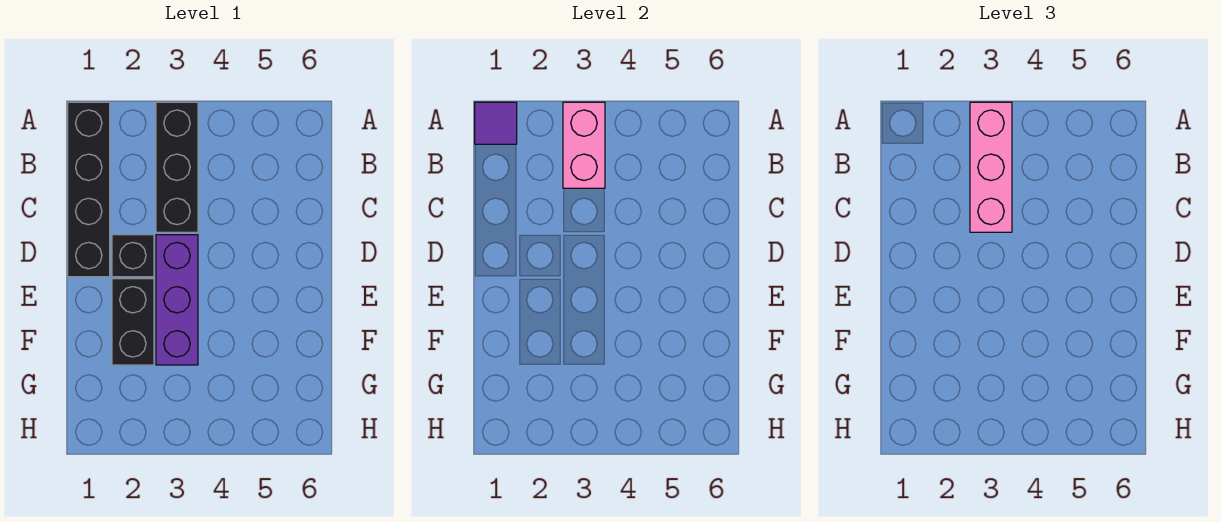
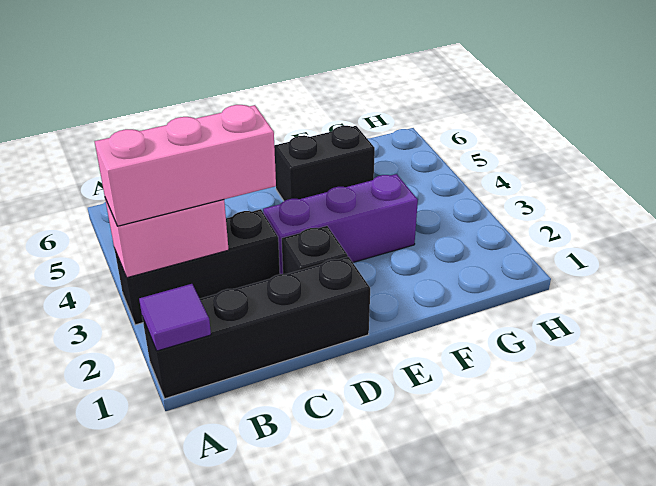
black 1x2 brick [112,279,154,365] -> black 1x2 brick moved to [274,126,375,201]

